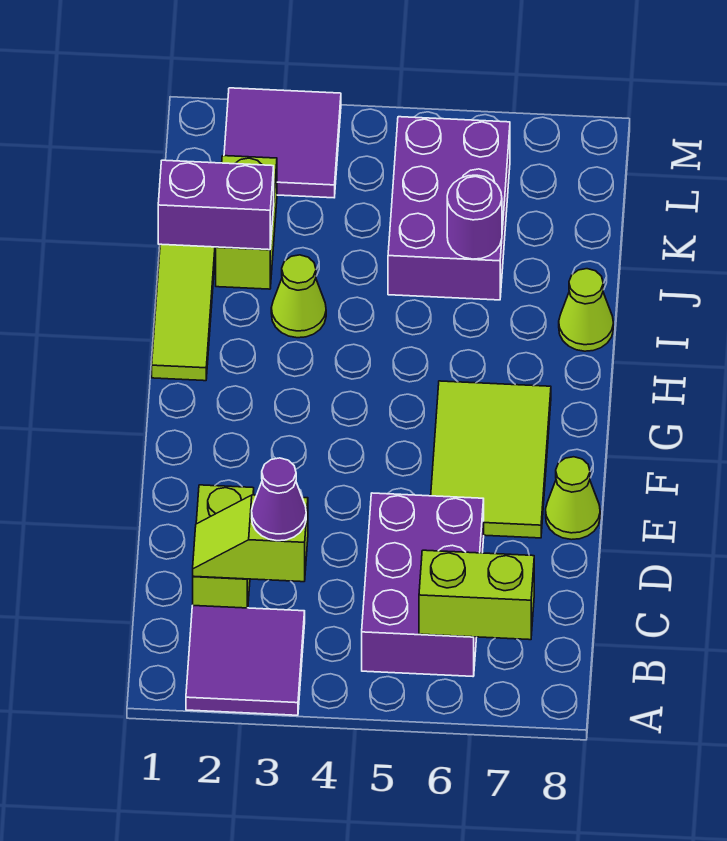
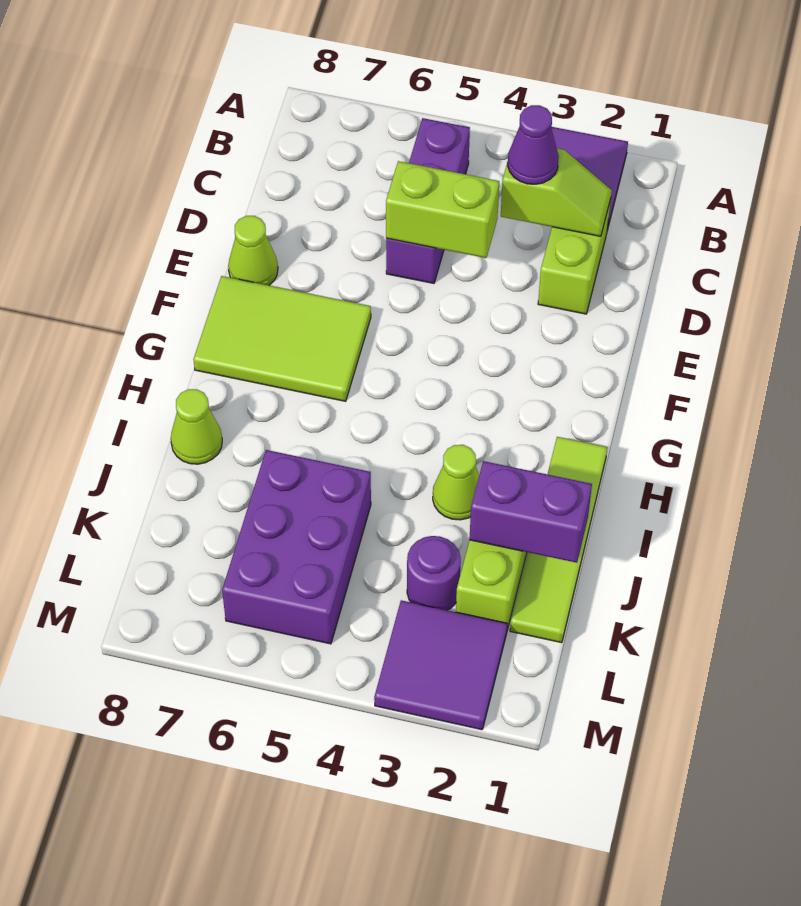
purple 2x3 brick [362,493,484,676] -> purple 1x3 brick [386,118,470,283]
lime 1x2 brick [419,550,534,640] -> lime 1x2 brick moved to [386,161,499,258]
lime 2x3 tile [431,381,551,538] -> lime 2x3 tile turned to [193,276,371,401]
purple 1x1 round brick [447,175,502,259] -> purple 1x1 round brick moved to [407,536,461,610]

